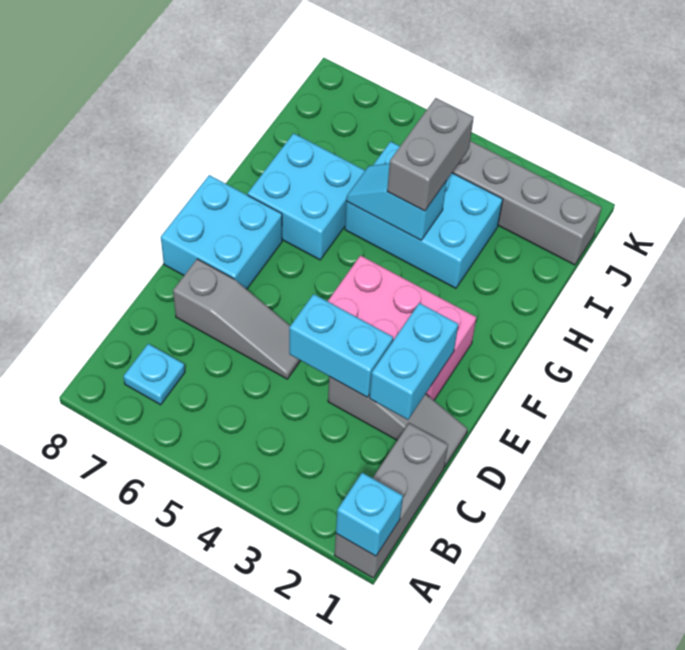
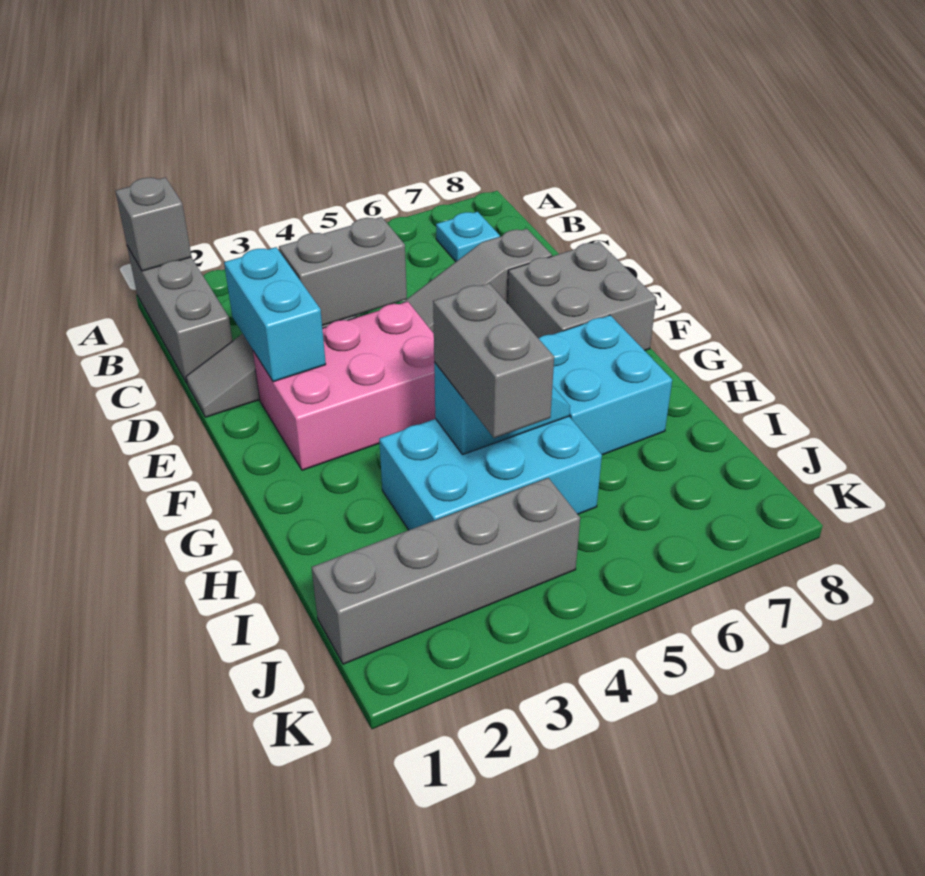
cyan 1x1 brick [336,473,403,556] -> grey 1x1 brick [115,177,191,271]
cyan 1x2 brick [289,294,393,397] -> grey 1x2 brick [279,217,407,326]
cyan 2x2 brick [161,175,282,289] -> grey 2x2 brick [507,242,656,351]

